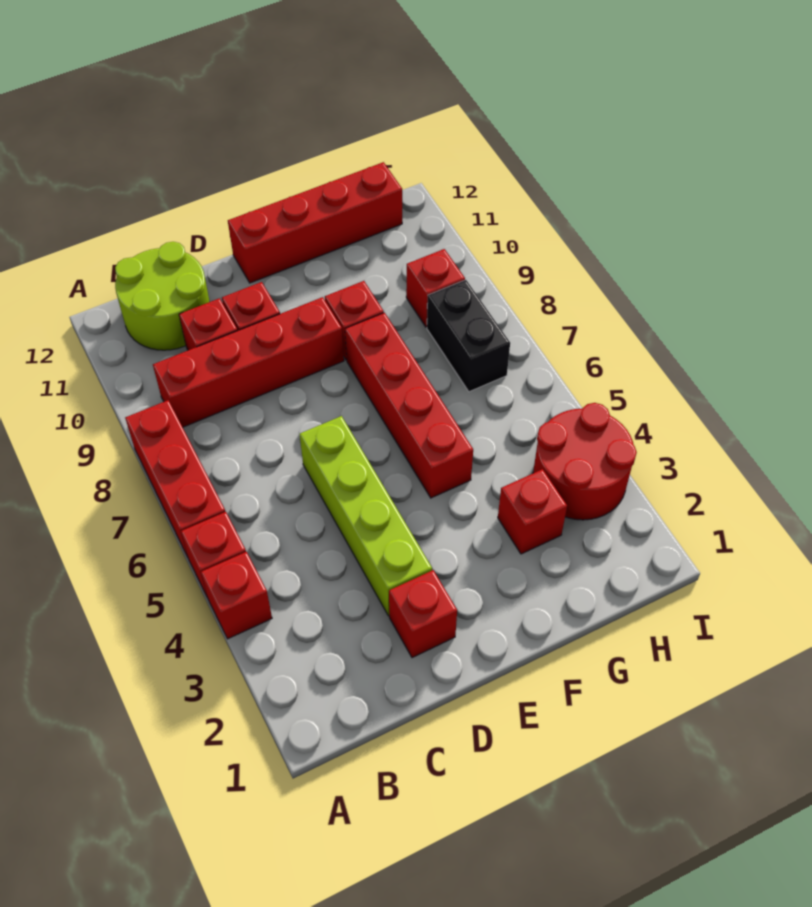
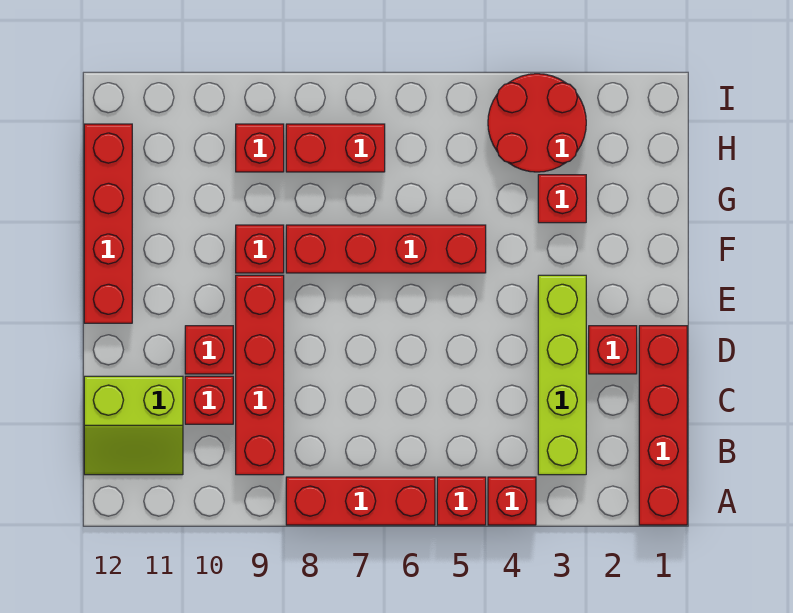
none -> red 1x4 brick [639,326,687,525]
lime 2x2 round brick [115,242,210,350] -> lime 2x2 slope [84,376,183,475]
lime 1x4 brick [300,416,432,616] -> lime 1x4 brick turned to [538,275,586,475]
black 1x2 brick [427,280,510,392] -> red 1x2 brick [286,124,385,172]

